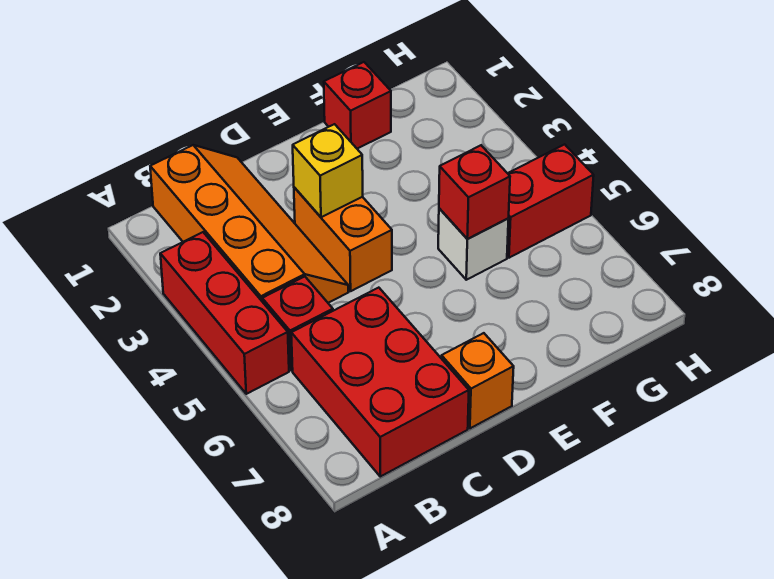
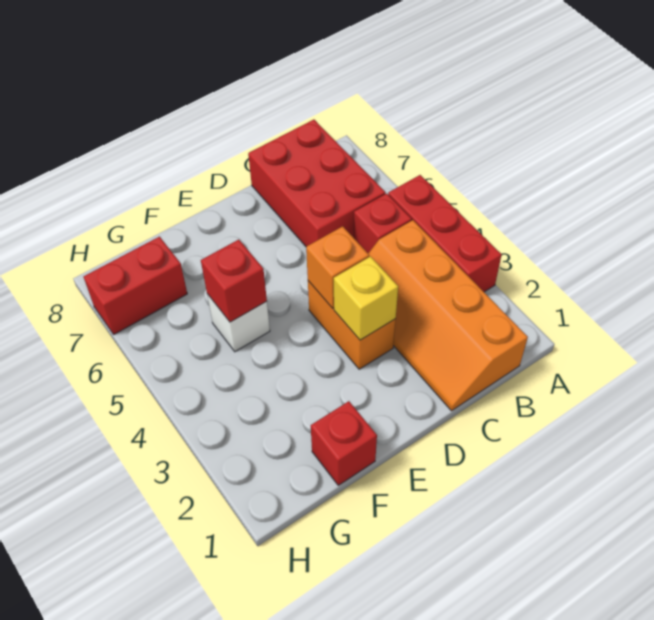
orange 1x1 brick [441,333,514,428] -> orange 1x1 brick moved to [306,226,369,308]
red 1x2 brick [507,144,594,258] -> red 1x2 brick moved to [84,237,187,334]

